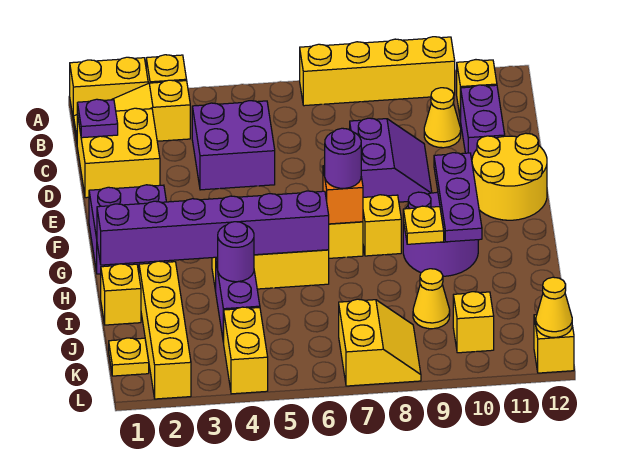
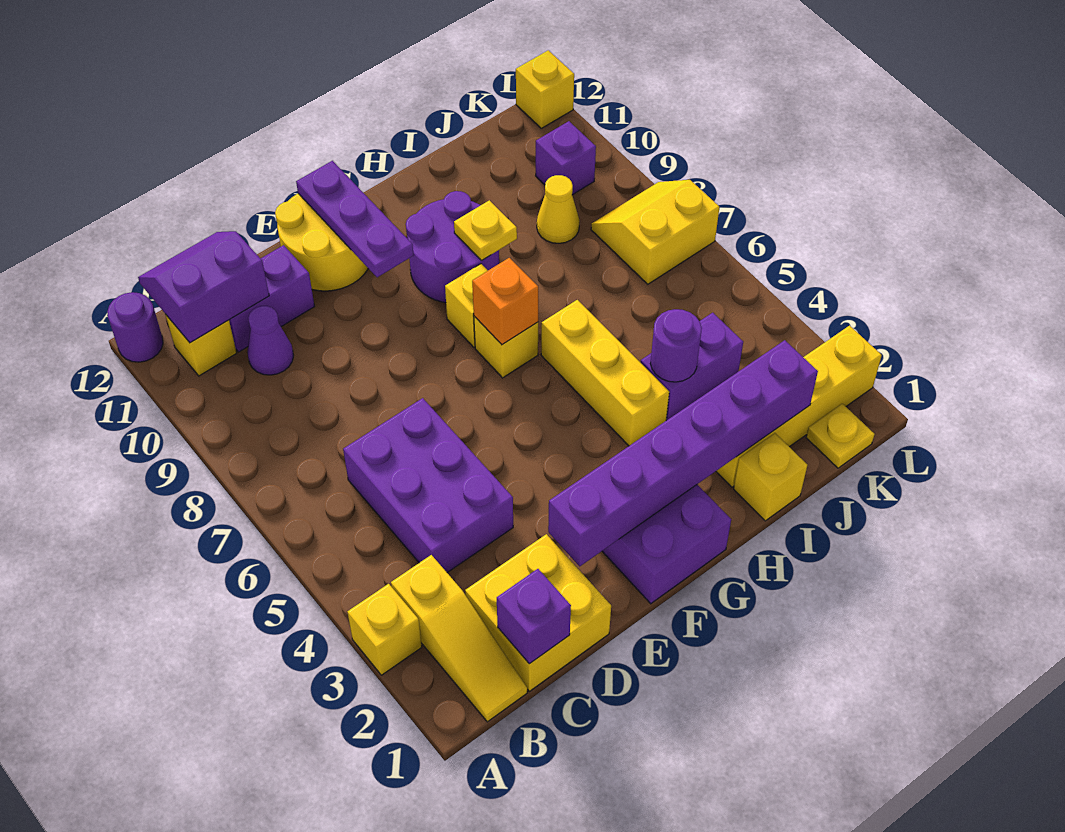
yellow 1x2 brick [70,57,148,121] -> none
yellow 1x4 brick [300,37,455,106] -> none
purple 1x1 plate [77,99,118,138] -> purple 1x1 brick [497,569,571,664]
purple 2x2 brick [192,101,275,190] -> purple 2x3 brick [343,398,513,572]
yellow 1x1 cone [424,88,461,148] -> purple 1x1 cone [247,306,294,375]
purple 2x2 slope [350,118,432,202] -> purple 2x2 slope moved to [138,231,269,343]
purple 1x3 plate [434,153,482,242] -> purple 1x3 plate turned to [296,161,414,277]
purple 1x1 round brick [325,128,361,188] -> purple 1x1 round brick moved to [107,292,163,362]
purple 1x6 brick [97,191,329,265] -> purple 1x6 brick turned to [548,340,818,566]
yellow 1x2 brick [224,307,268,394] -> none
yellow 1x1 brick [453,292,494,353] -> purple 1x1 brick [536,121,596,195]
yellow 1x1 cone [536,277,572,337] -> none

